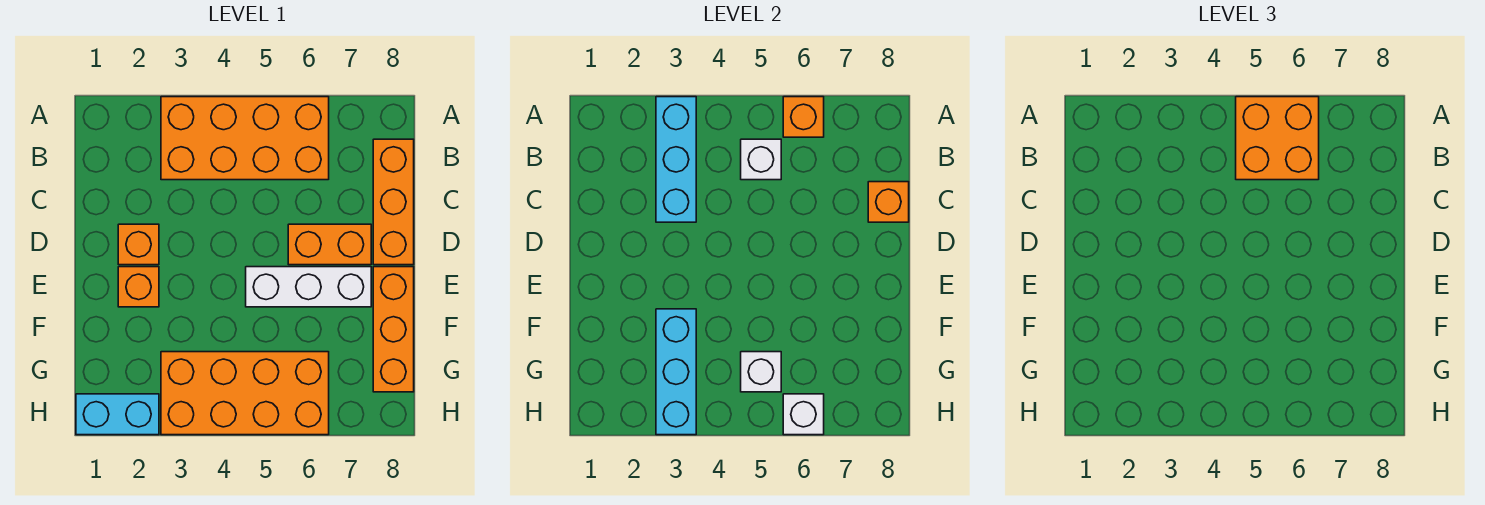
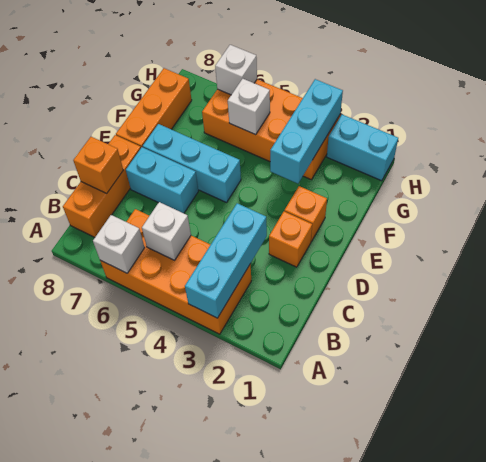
orange 2x2 brick [1236,97,1319,180] -> none
orange 1x1 brick [783,97,824,137] -> white 1x1 brick [93,215,145,273]
orange 1x2 brick [288,224,371,265] -> cyan 1x2 brick [126,147,198,213]
white 1x3 brick [246,267,371,307] -> cyan 1x3 brick [143,124,241,203]

